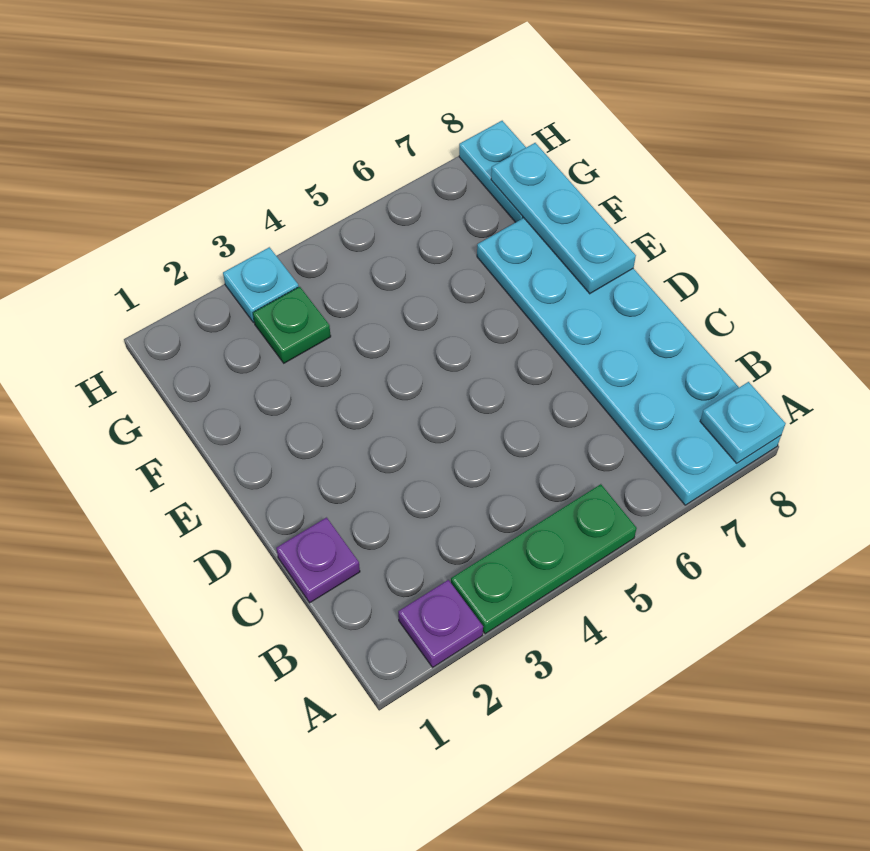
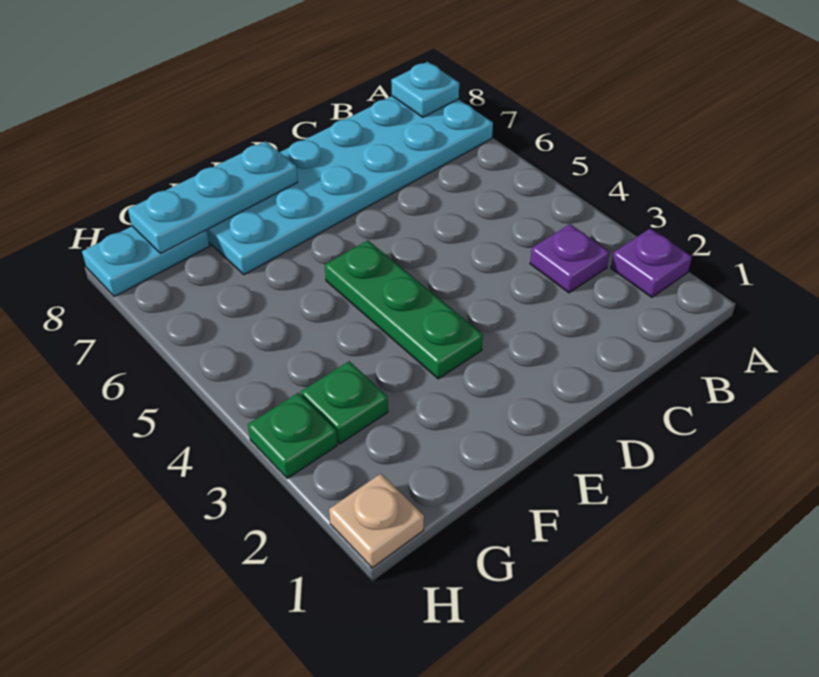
green 1x3 plate [451,484,637,634] -> green 1x3 plate moved to [325,240,483,379]
purple 1x1 plate [276,518,360,603] -> purple 1x1 plate moved to [530,224,610,293]
none -> tan 1x1 plate [329,474,424,568]
cyan 1x1 plate [223,247,299,323] -> green 1x1 plate [248,393,338,479]

